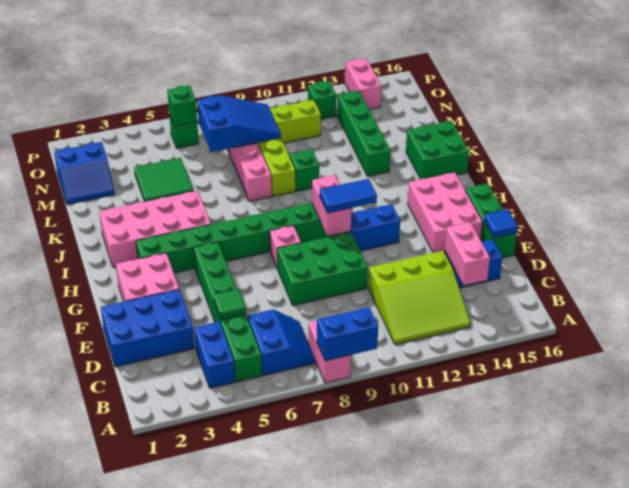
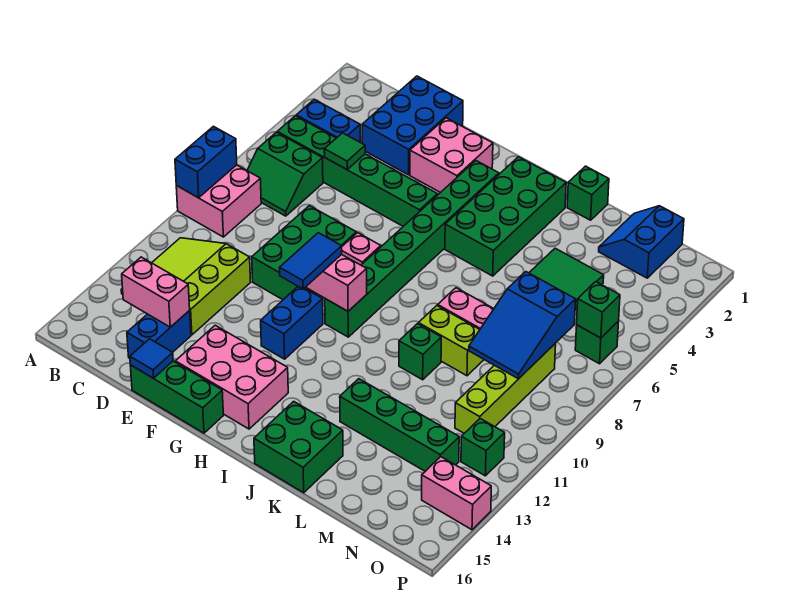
pink 1x2 brick [309,321,351,383] -> pink 2x2 brick [176,165,261,237]
blue 2x2 slope [248,309,315,376] -> green 2x2 slope [247,132,323,216]
pink 2x4 brick [99,191,211,267] -> green 2x4 brick [445,157,566,276]
none -> green 1x1 brick [567,166,609,220]

